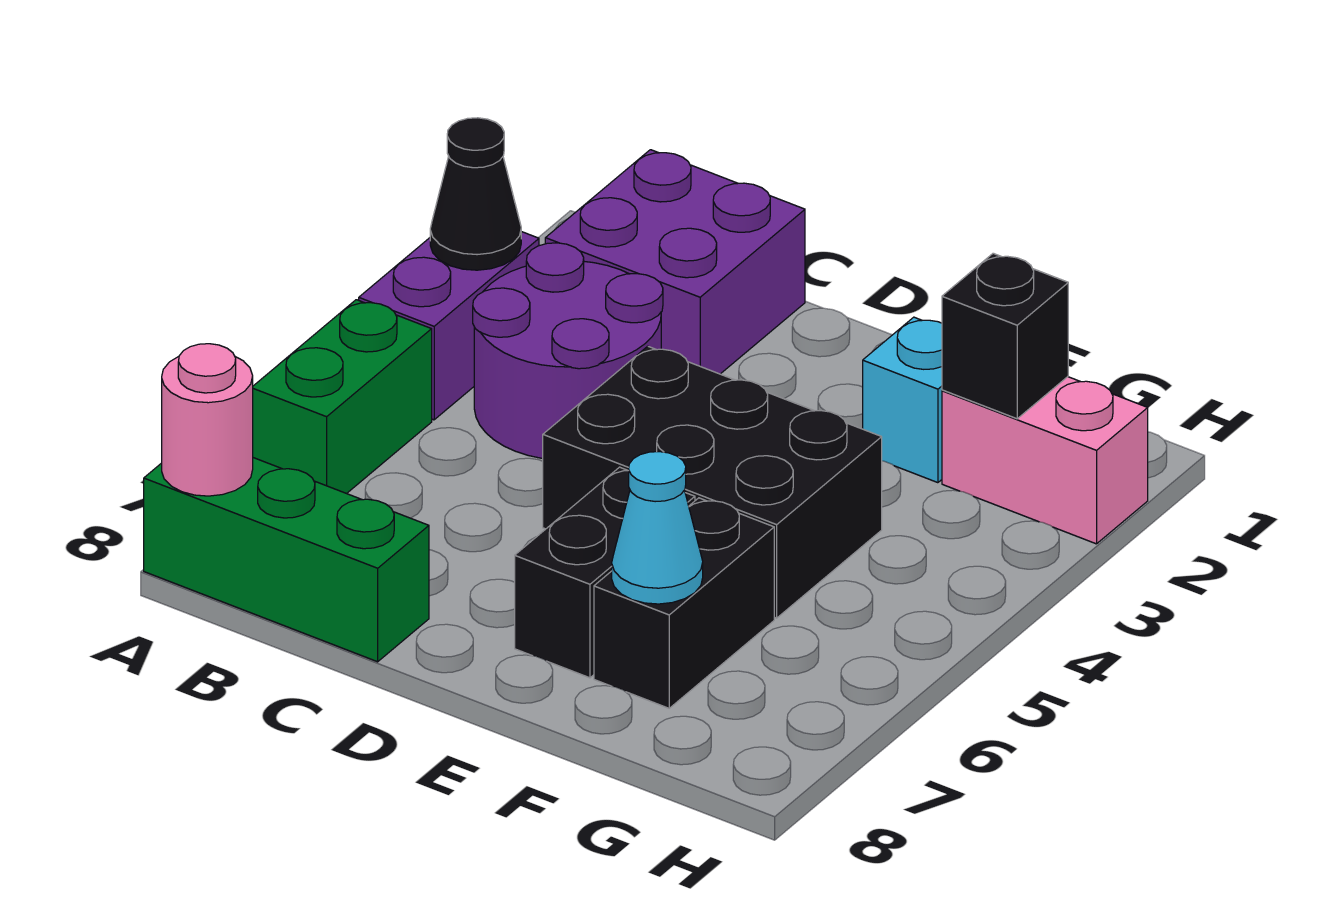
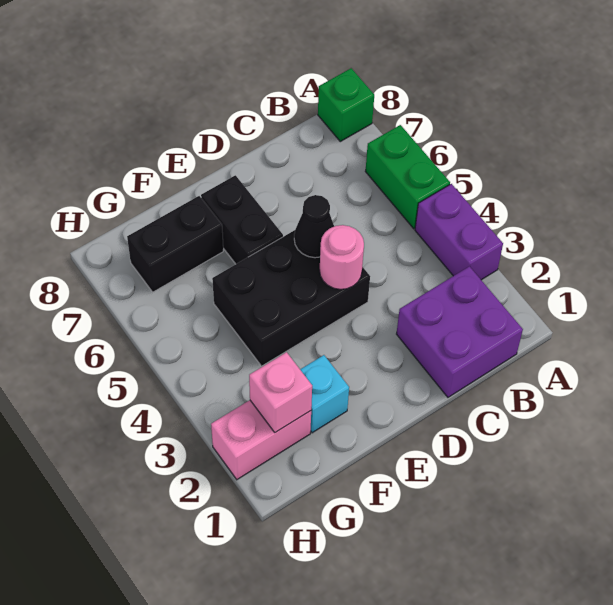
black 1x1 cone [430,118,521,270] -> black 1x1 cone moved to [294,195,334,258]
green 1x3 brick [144,458,429,662] -> green 1x1 brick [318,68,374,141]
pink 1x1 round brick [162,344,253,496] -> pink 1x1 round brick moved to [320,225,364,289]
purple 2x2 round brick [473,243,663,459] -> none
black 1x2 brick [594,498,774,708] -> black 1x2 brick turned to [127,196,223,292]
cyan 1x1 cone [612,452,703,604] -> none
black 1x1 brick [942,253,1068,419] -> pink 1x1 brick [249,352,312,432]

